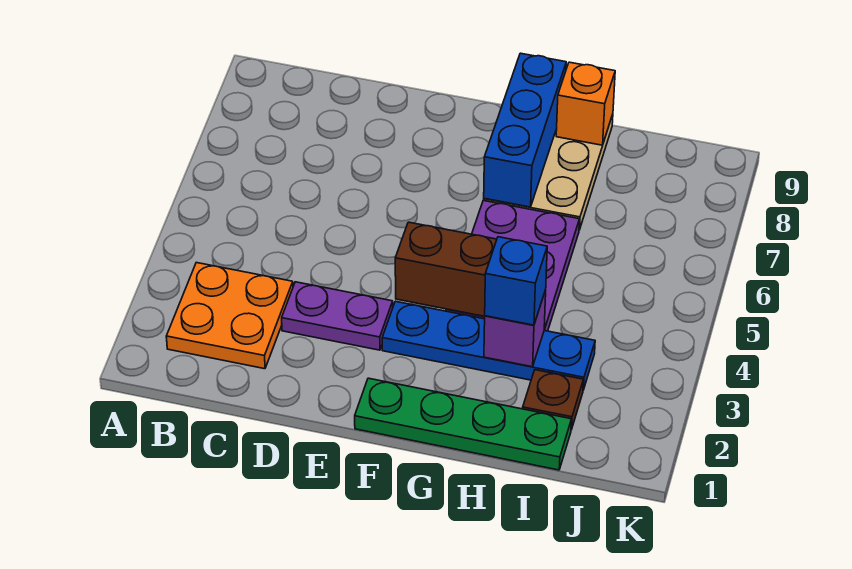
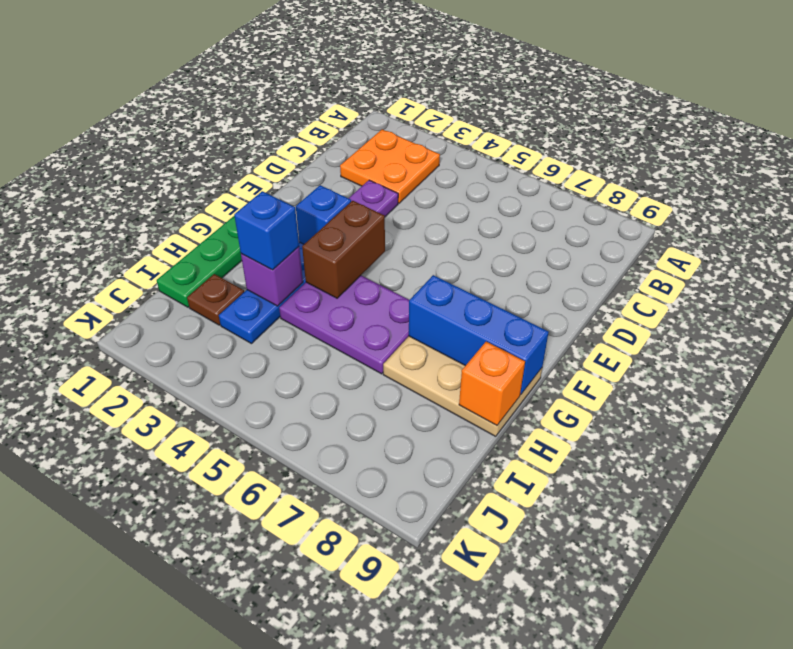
none -> blue 1x1 brick [296,185,351,244]

